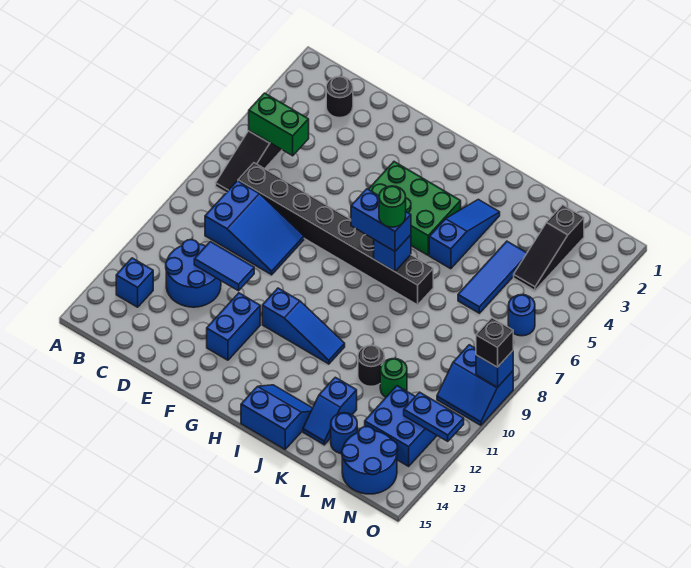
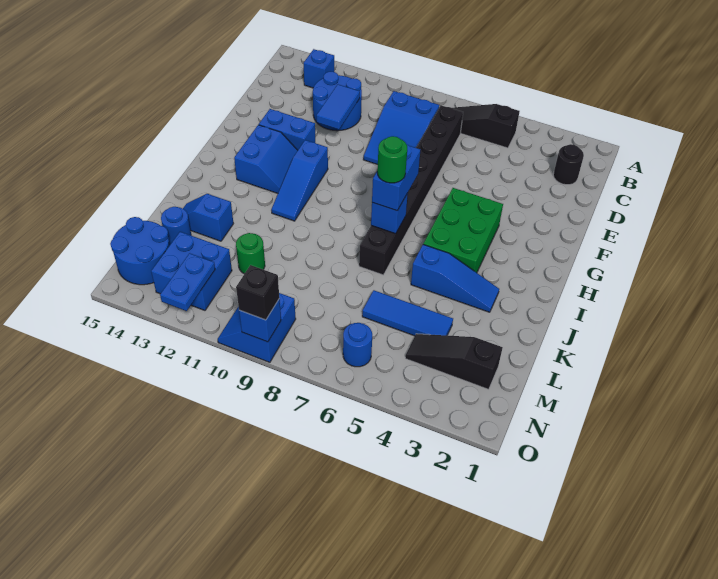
green 1x2 brick [249,93,309,156] -> none
blue 2x2 slope [241,385,313,449] -> blue 2x2 slope moved to [234,125,298,193]
black 1x1 round brick [358,345,385,386] -> none

